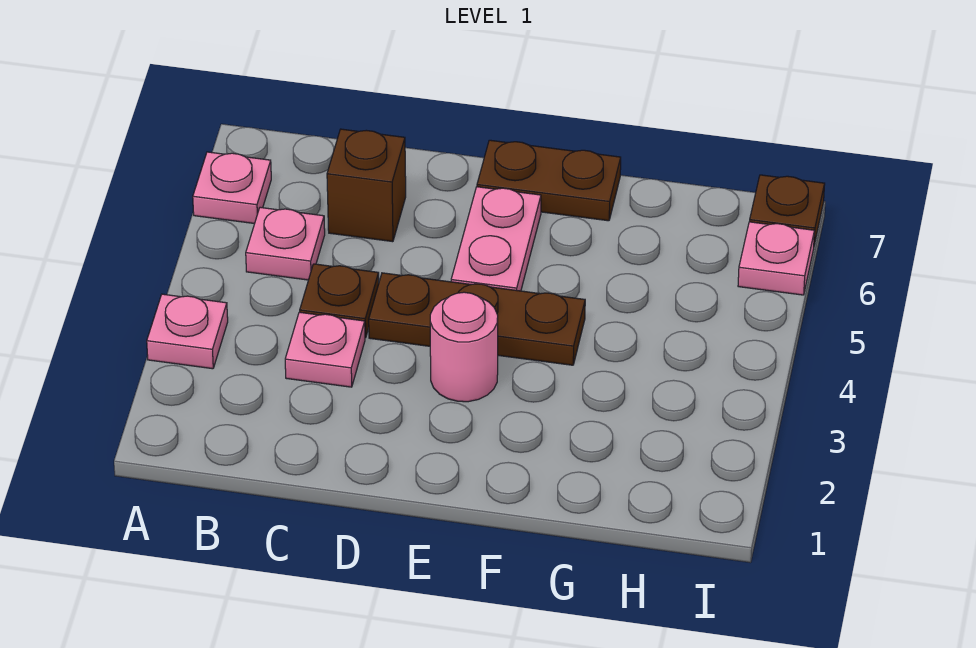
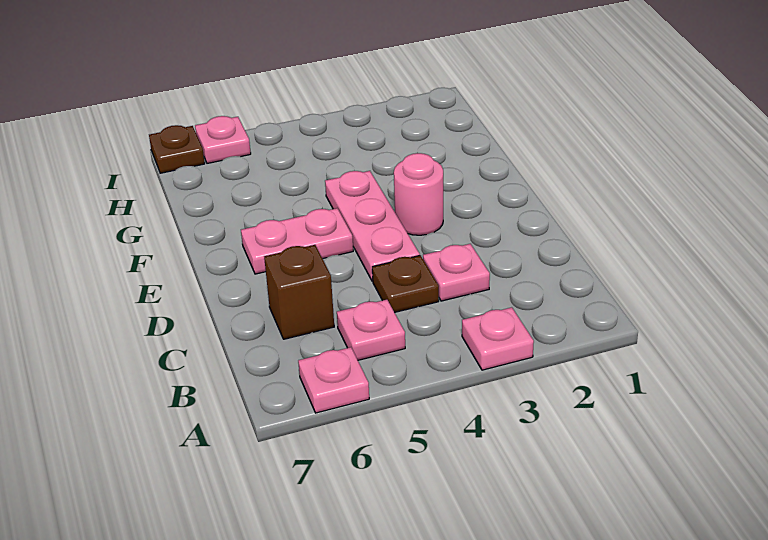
brown 1x3 plate [369,273,585,365] -> pink 1x3 plate [325,171,420,281]
brown 1x2 plate [477,140,621,221] -> none

